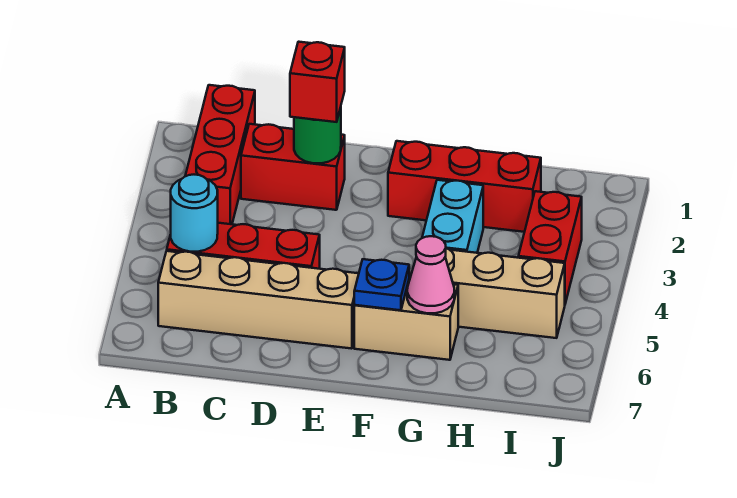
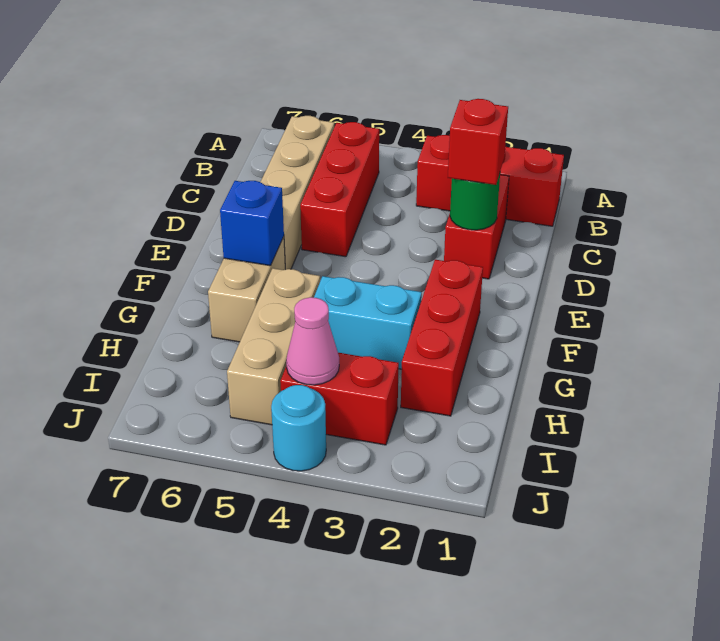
cyan 1x1 round brick [171,175,218,252] -> cyan 1x1 round brick moved to [271,385,326,471]
blue 1x1 plate [354,259,409,310] -> blue 1x1 brick [220,181,284,266]
pink 1x1 cone [407,236,454,313] -> pink 1x1 cone moved to [286,297,339,385]

